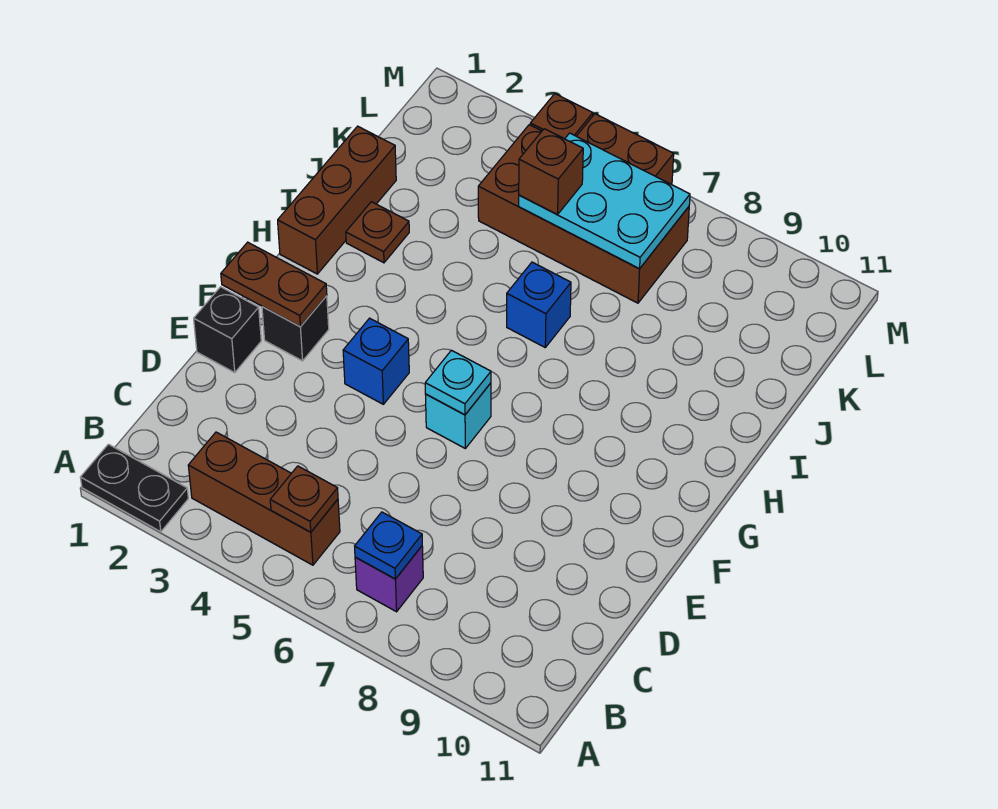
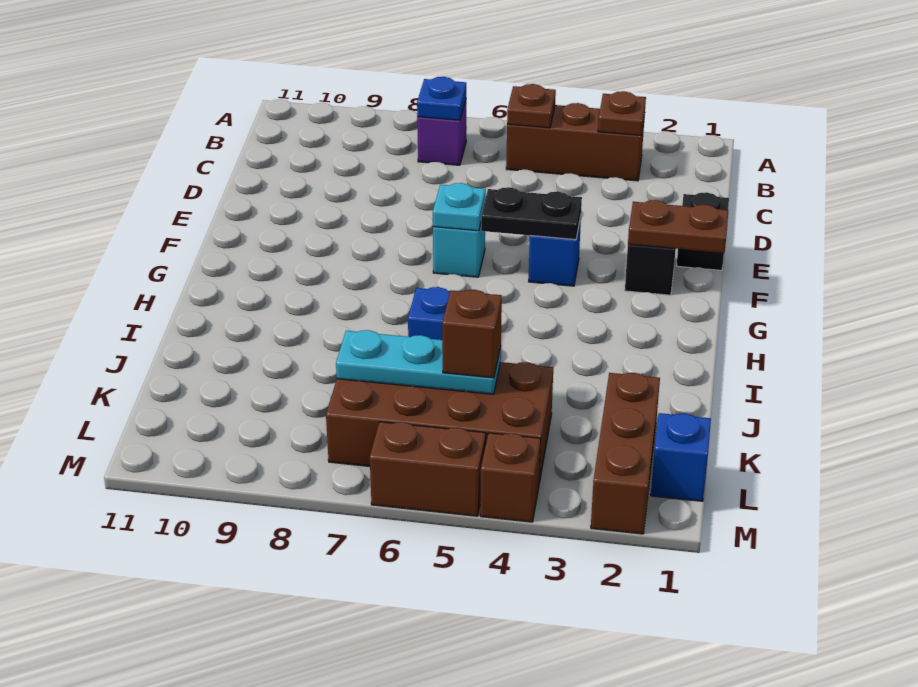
black 1x2 plate [80,444,188,532] -> black 1x2 plate moved to [481,187,582,240]
brown 1x3 brick [278,126,396,274] -> brown 1x3 brick moved to [591,373,660,534]
brown 1x1 plate [346,202,409,263] -> brown 1x1 plate moved to [598,91,646,135]
cyan 2x3 plate [519,133,690,269] -> cyan 1x3 plate [336,330,501,394]
none -> blue 1x1 brick [651,413,711,501]

